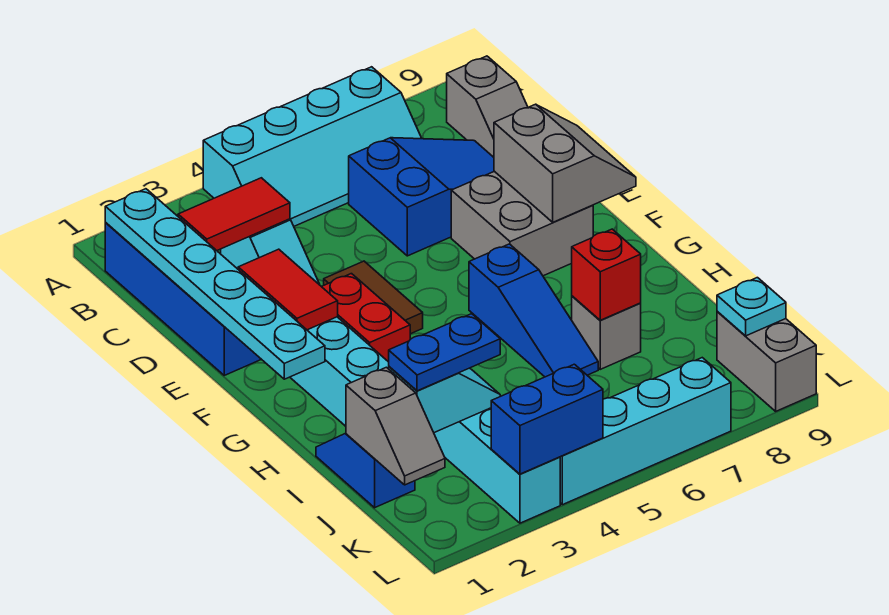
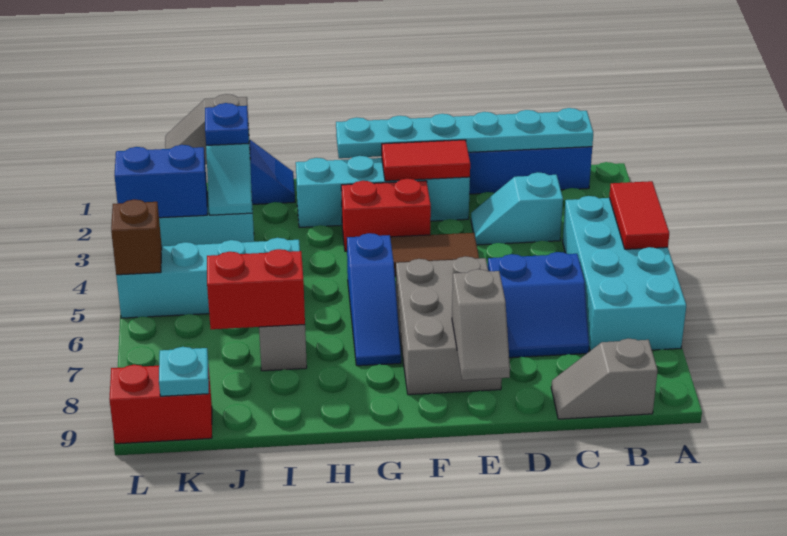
cyan 2x4 slope [203,67,422,226] -> cyan 2x4 brick [563,196,686,351]
red 1x2 tile [178,178,290,250] -> red 1x2 tile moved to [609,181,669,249]
blue 2x3 slope [349,138,494,256] -> blue 2x2 slope [488,252,589,358]
grey 2x2 brick [451,171,593,276] -> grey 2x3 brick [396,256,502,395]
grey 2x2 slope [494,104,636,222] -> grey 1x2 slope [452,269,510,380]
blue 1x3 slope [469,244,598,377] -> blue 1x3 slope turned to [347,233,401,366]
red 1x1 brick [572,229,641,320] -> red 1x2 brick [207,249,305,329]
blue 1x2 plate [389,314,500,391] -> blue 1x1 plate [205,103,249,145]
grey 1x2 brick [717,311,816,411] -> red 1x2 brick [109,364,212,444]
blue 1x2 brick [491,364,603,474] -> blue 1x2 brick turned to [114,145,207,218]
cyan 1x4 brick [560,358,731,505] -> cyan 1x4 brick turned to [116,238,300,318]
none -> brown 1x1 brick [111,199,162,275]

